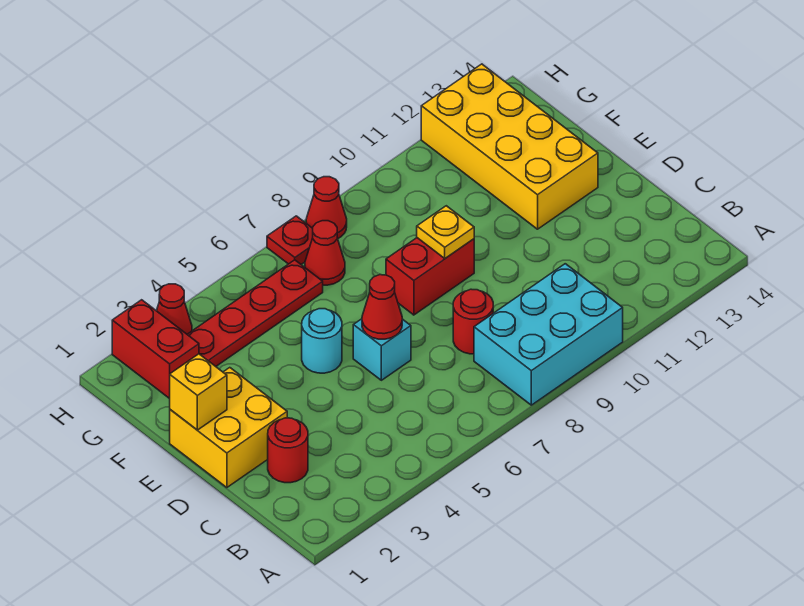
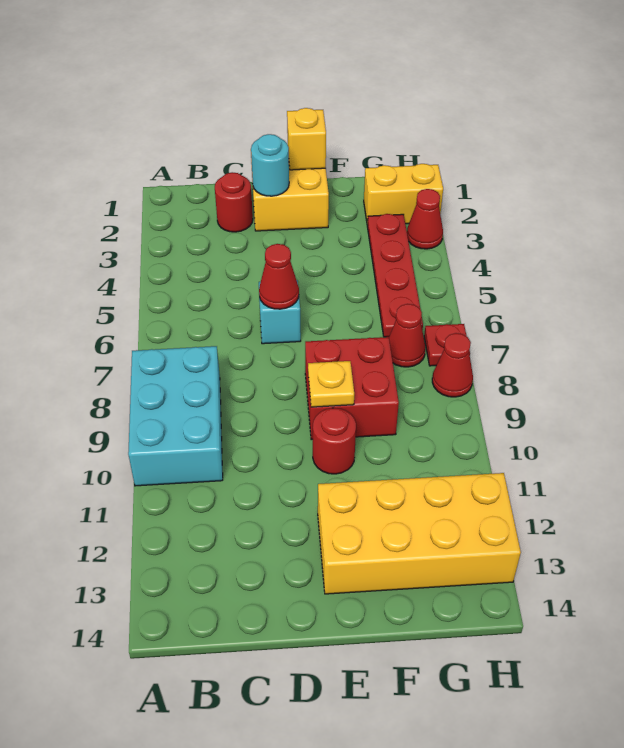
red 1x1 round brick [453,289,493,354] -> red 1x1 round brick moved to [313,408,356,474]
cyan 1x1 round brick [302,309,342,373] -> cyan 1x1 round brick moved to [251,134,289,196]
red 1x2 brick [386,238,474,315] -> red 2x2 brick [305,337,399,440]
red 1x2 brick [112,300,199,399] -> yellow 1x2 brick [364,164,443,225]

